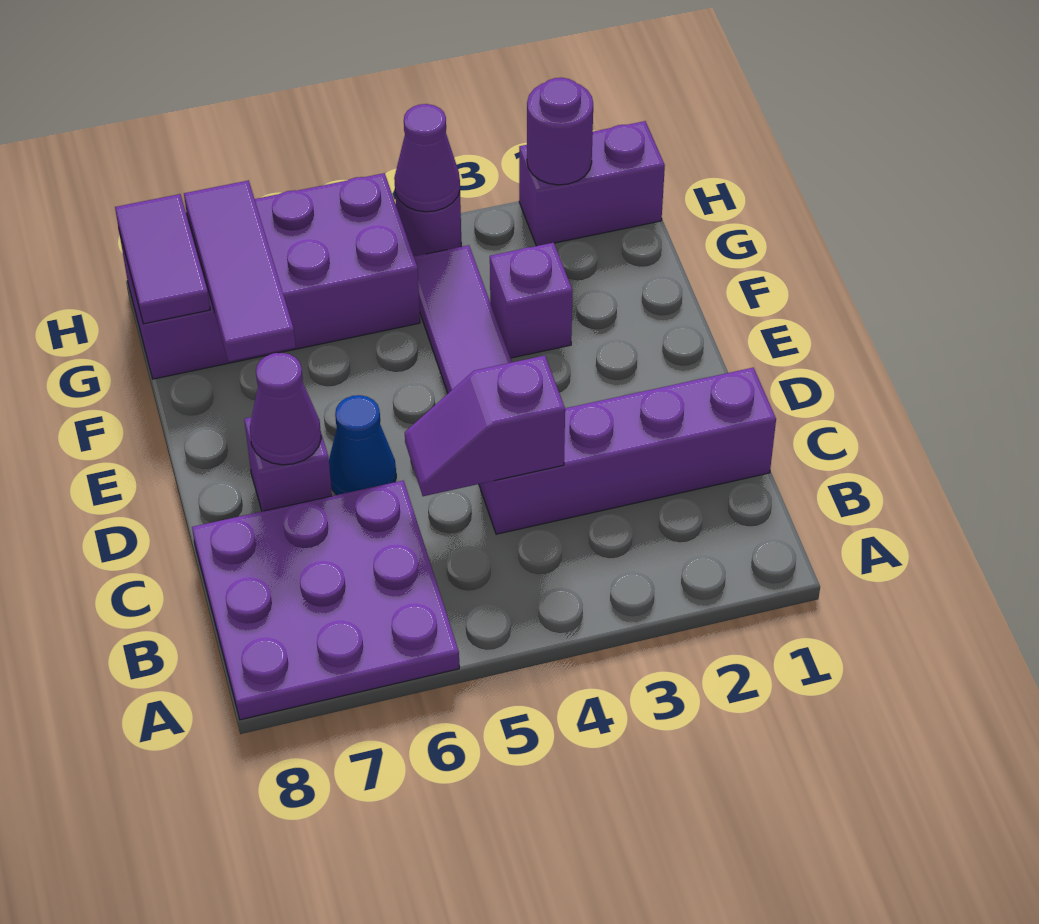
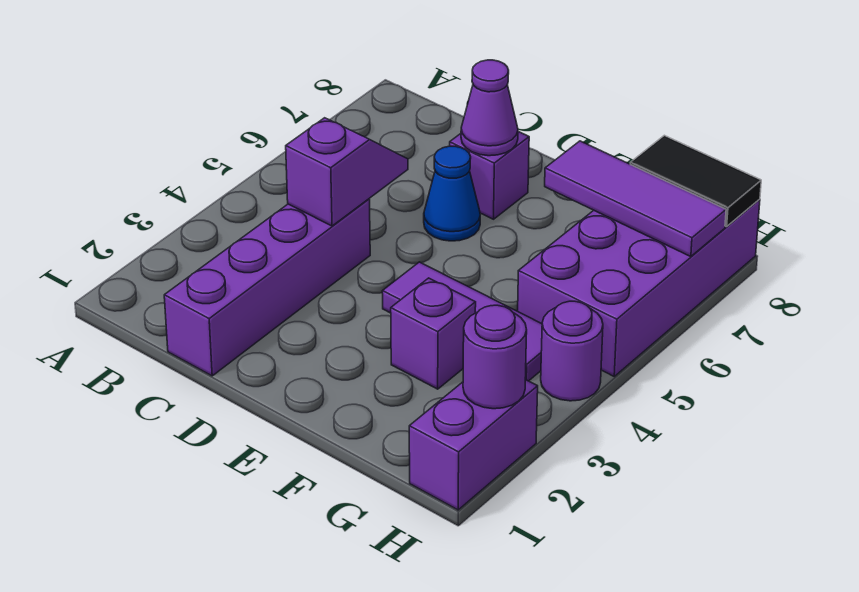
purple 3x3 plate [192,481,459,720] -> none
purple 1x2 tile [115,194,210,324] -> black 1x2 tile [630,135,761,227]
purple 1x1 cone [394,104,460,212] -> none

